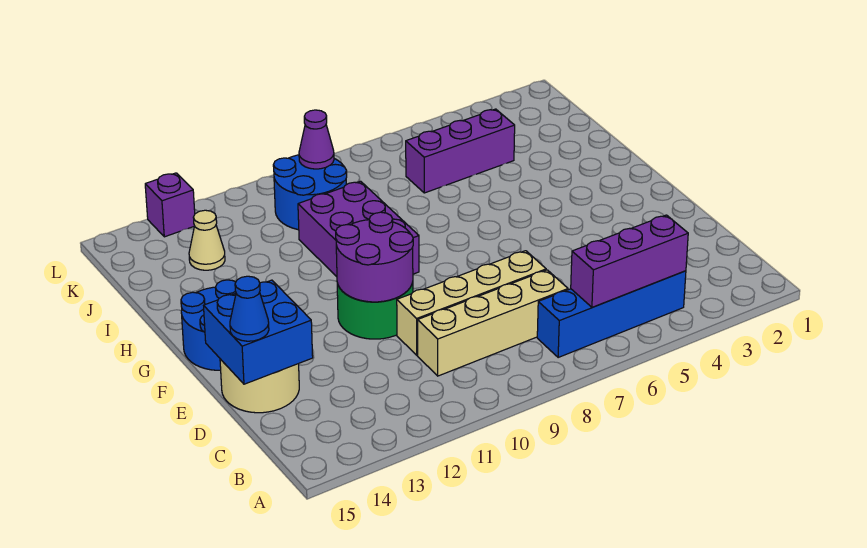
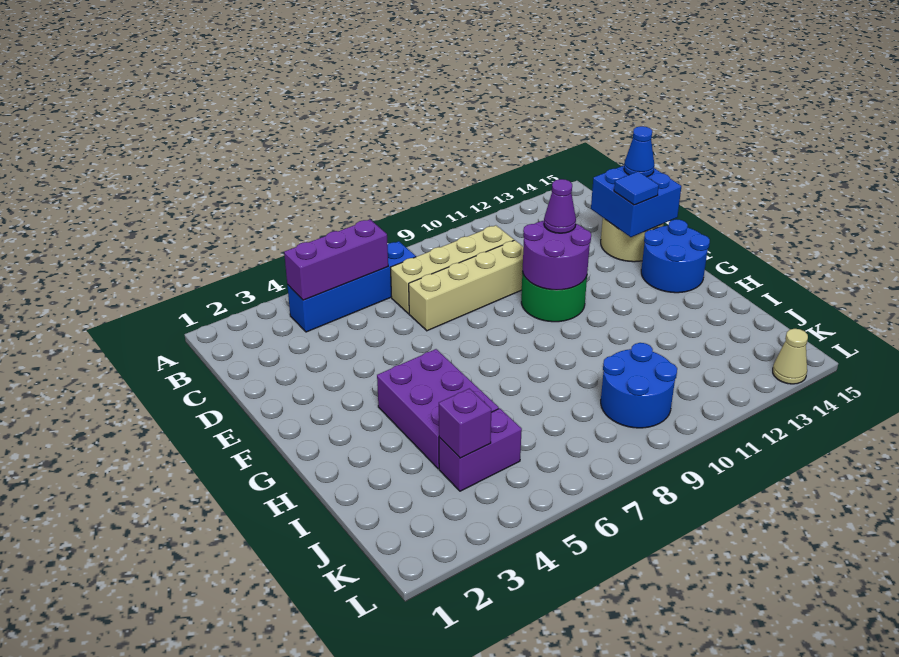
none -> blue 1x1 tile [614,171,659,205]
purple 2x3 brick [298,181,419,277] -> purple 2x3 brick moved to [377,349,499,469]
purple 1x3 brick [406,109,515,193] -> purple 1x2 brick [439,408,522,491]
tan 1x1 cone [189,210,225,270] -> tan 1x1 cone moved to [773,329,808,384]
purple 1x1 cone [299,110,334,169] -> purple 1x1 cone moved to [544,179,576,233]
purple 1x1 brick [145,173,195,237] -> purple 1x1 brick moved to [439,389,491,458]

